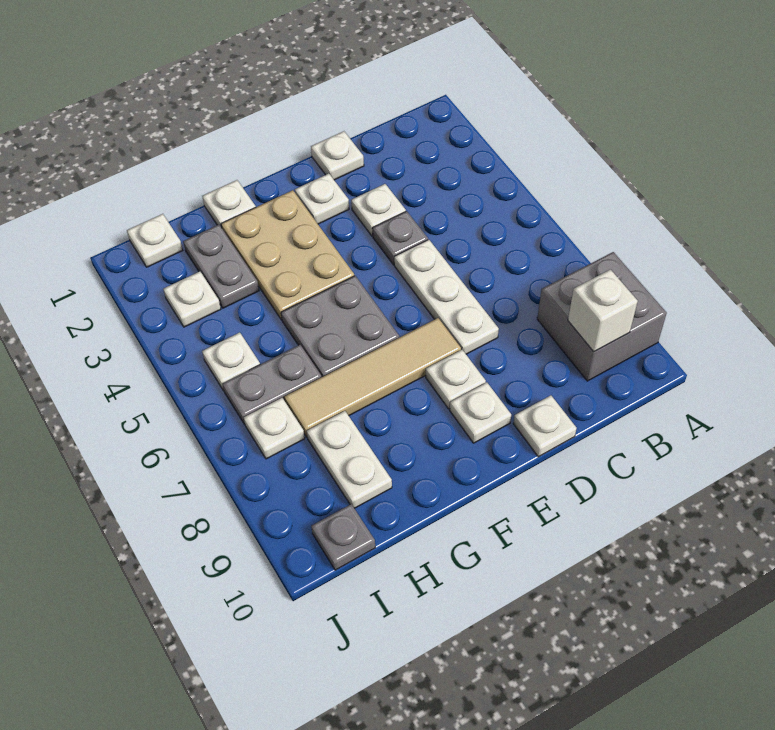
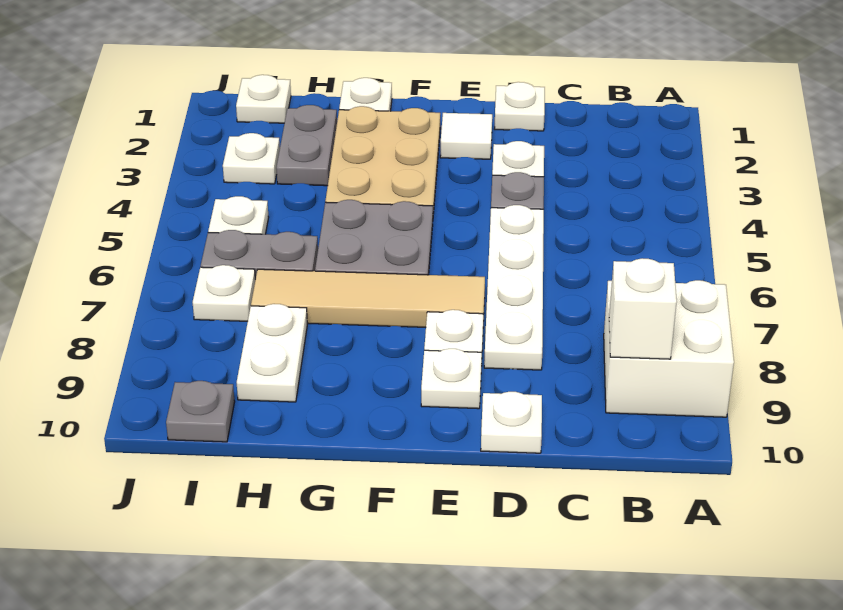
grey 2x2 brick [537,252,667,381] -> white 2x2 brick [604,280,734,417]
white 1x3 plate [394,240,499,354] -> white 1x4 plate [484,205,544,370]
white 1x1 plate [295,174,349,224] -> white 1x1 tile [440,113,492,159]

